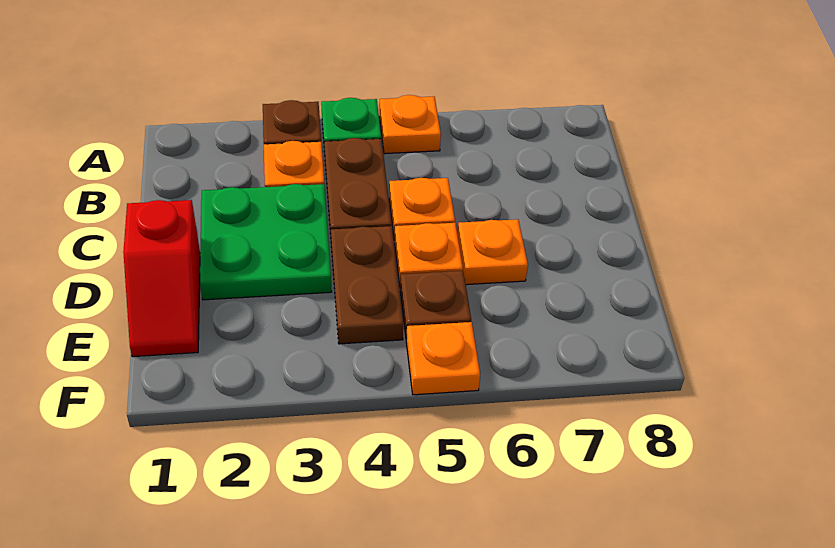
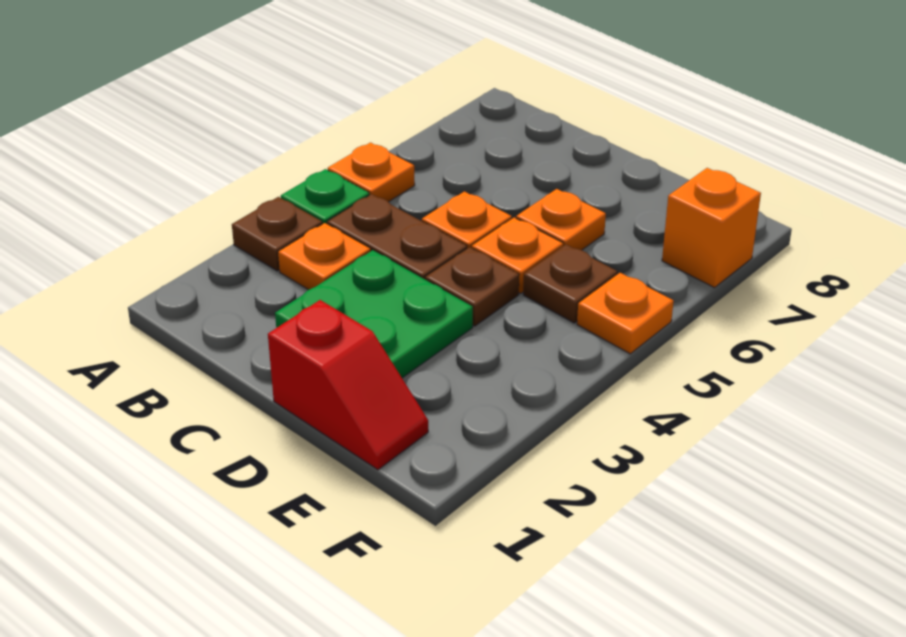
brown 1x2 plate [331,226,403,344] -> brown 1x1 plate [425,247,519,326]
none -> orange 1x1 brick [662,168,761,288]

